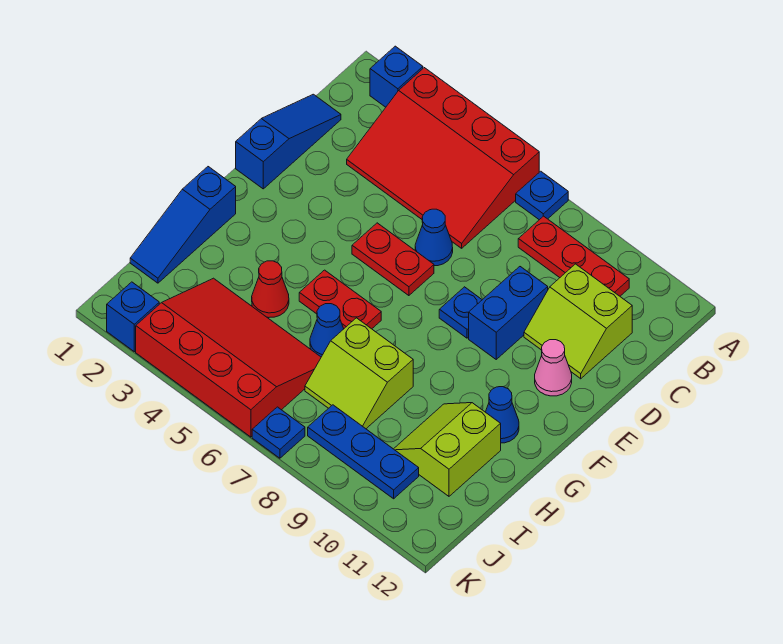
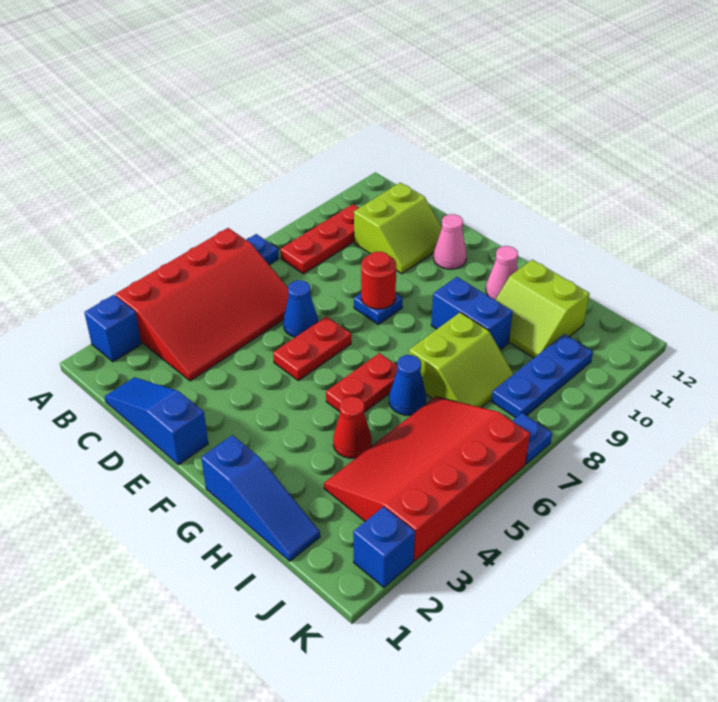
blue 1x2 brick [469,267,548,359] -> blue 1x2 brick moved to [431,277,513,350]
none -> red 1x1 round brick [361,252,396,309]
blue 1x1 cone [486,387,519,443] -> pink 1x1 cone [486,246,518,300]

